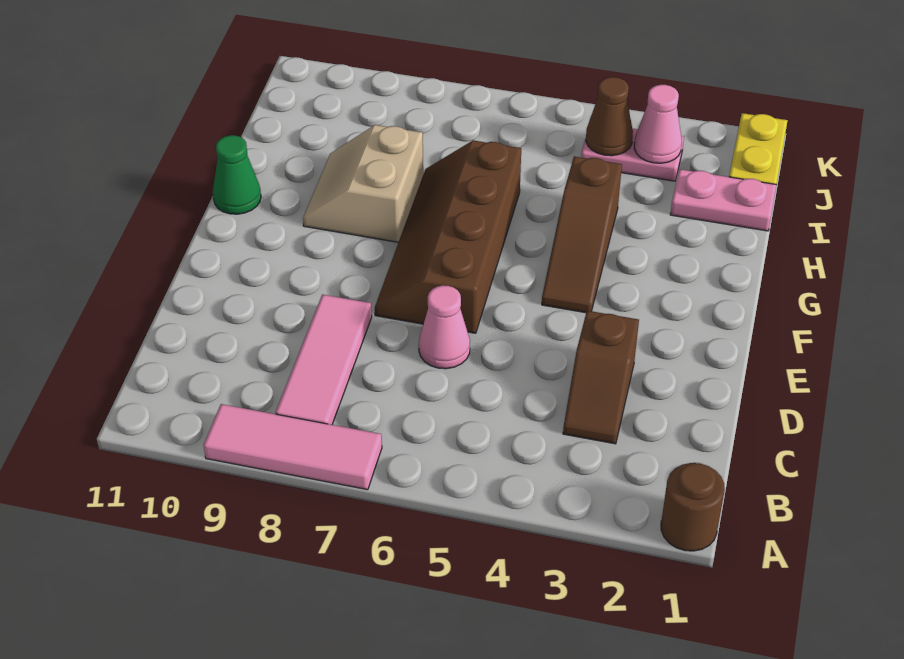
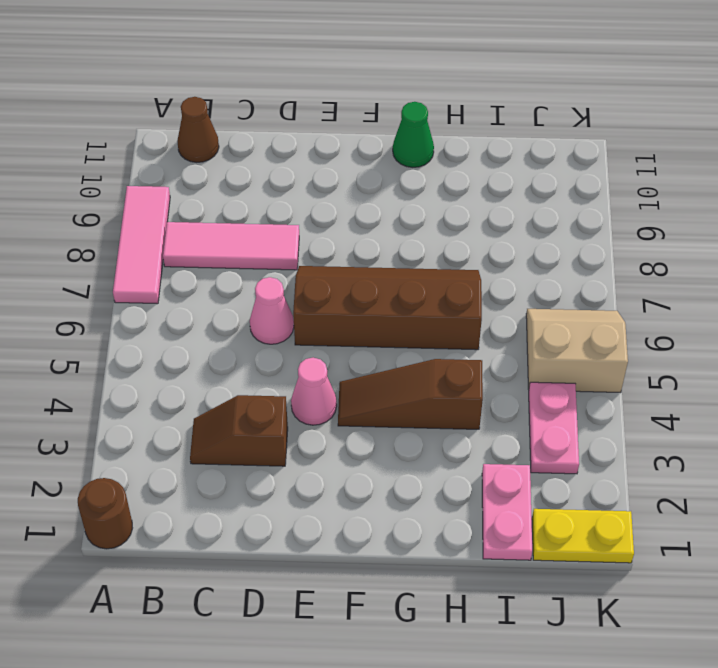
tan 2x2 slope [303,125,423,242] -> tan 2x2 slope moved to [526,309,628,393]
pink 1x1 cone [634,85,682,163] -> pink 1x1 cone moved to [291,358,337,425]
brown 1x1 cone [586,77,633,156] -> brown 1x1 cone moved to [177,97,219,162]

